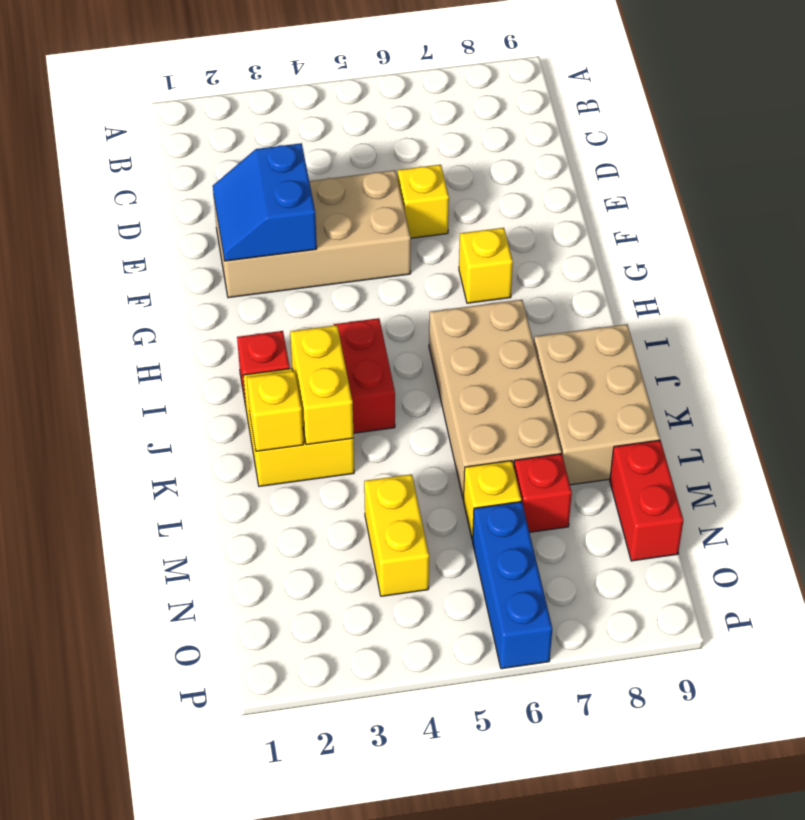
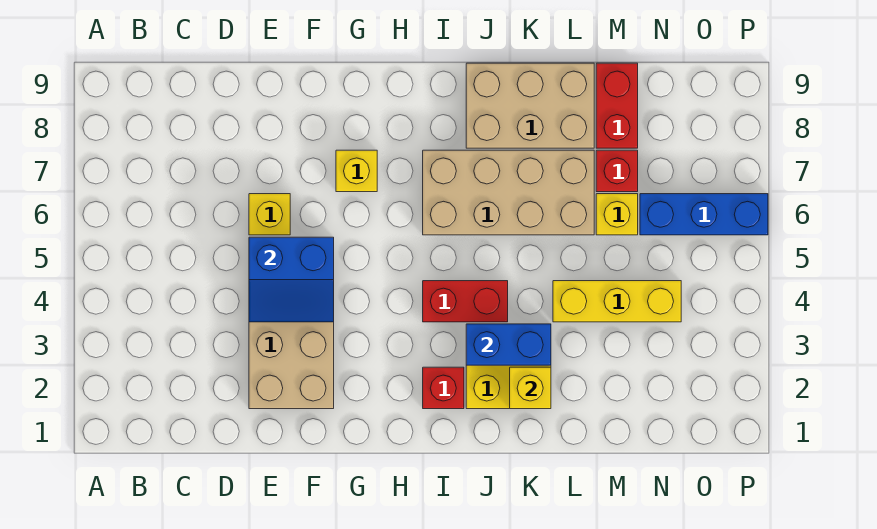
blue 2x2 slope [213,143,317,261] -> blue 2x2 slope moved to [249,237,334,322]
yellow 1x2 brick [290,325,354,445] -> blue 1x2 brick [466,324,551,365]
yellow 1x2 brick [364,474,429,596] -> yellow 1x3 brick [553,281,681,322]
red 1x2 brick [610,440,683,561] -> red 1x2 brick turned to [596,63,638,148]

